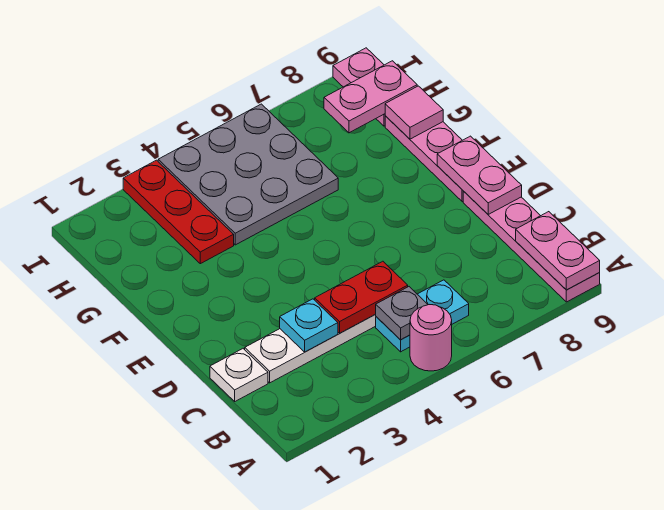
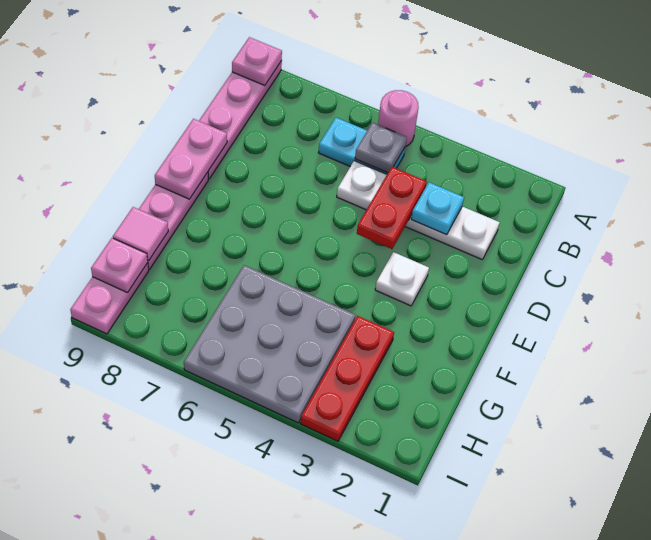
pink 1x2 plate [516,212,600,290] -> pink 1x1 plate [232,37,282,85]
white 1x1 plate [210,349,268,401] -> white 1x1 plate moved to [375,252,429,306]
red 1x2 plate [315,261,408,333] -> red 1x2 plate turned to [357,167,427,249]
pink 1x2 plate [324,61,417,133] -> pink 1x1 plate [91,238,148,293]

